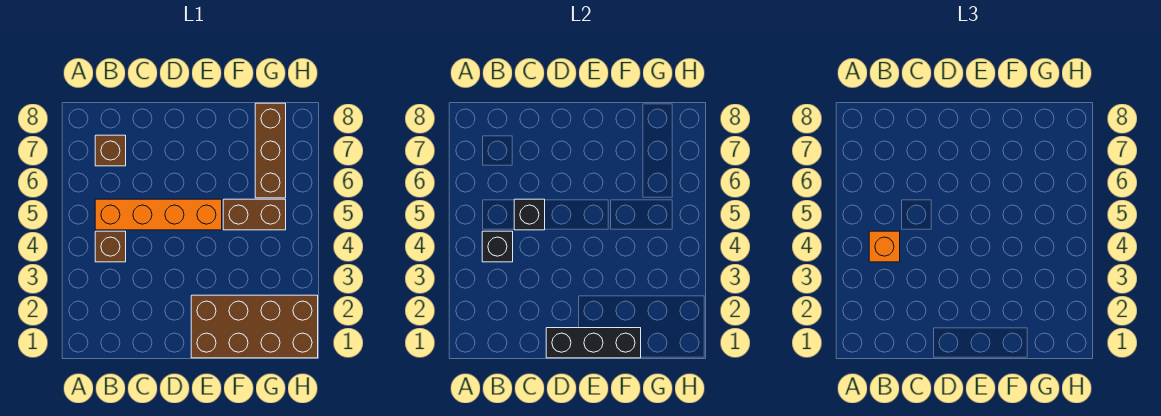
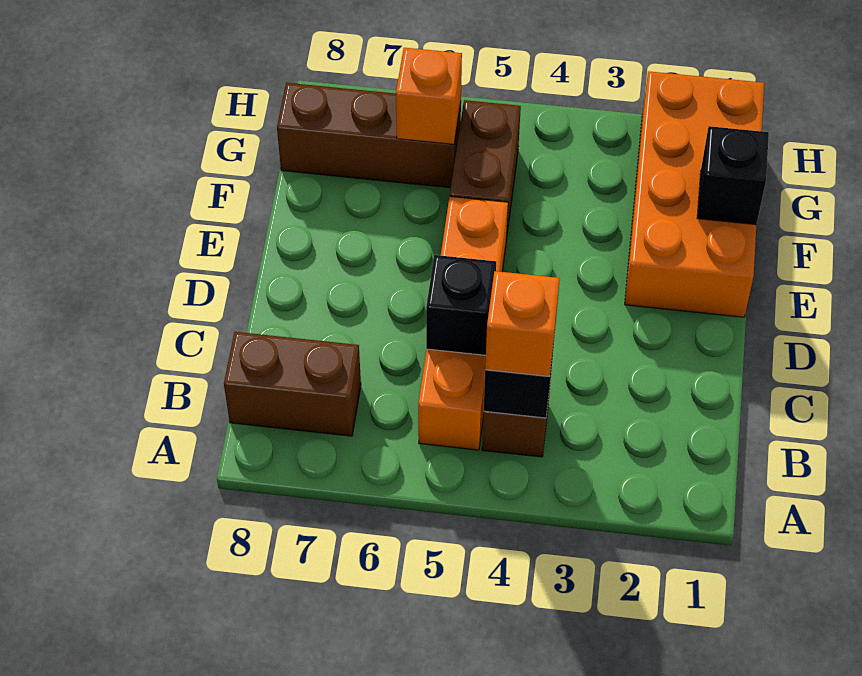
brown 1x1 brick [95,135,126,166] -> brown 1x2 brick [224,332,361,436]
black 1x3 brick [546,328,641,358] -> black 1x1 brick [697,126,769,225]
brown 2x4 brick [191,295,318,358] -> orange 2x4 brick [625,71,764,317]
none -> orange 1x1 brick [396,48,462,144]

